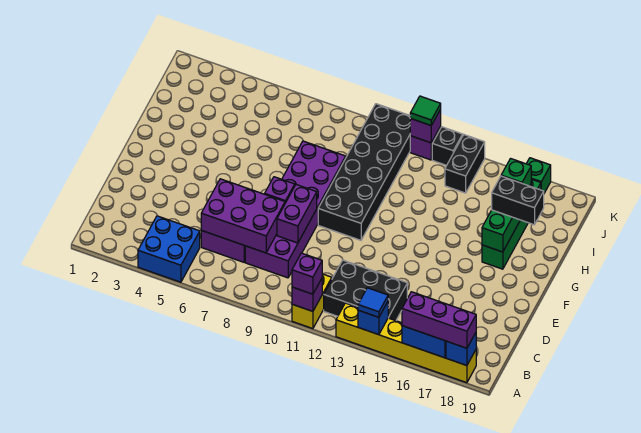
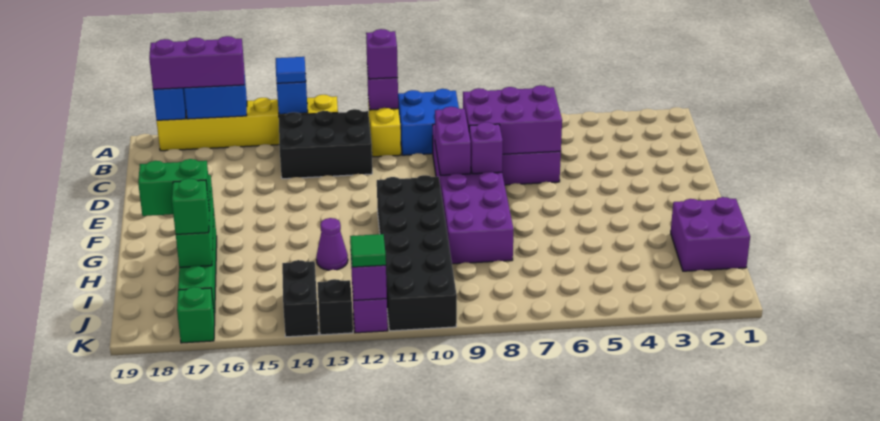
blue 2x2 brick [138,216,200,282] -> blue 2x2 brick moved to [398,89,459,155]
none -> purple 2x2 brick [671,197,750,271]
none -> purple 1x1 cone [316,218,348,270]
black 1x2 brick [492,176,544,225] -> green 1x2 brick [138,159,210,216]

